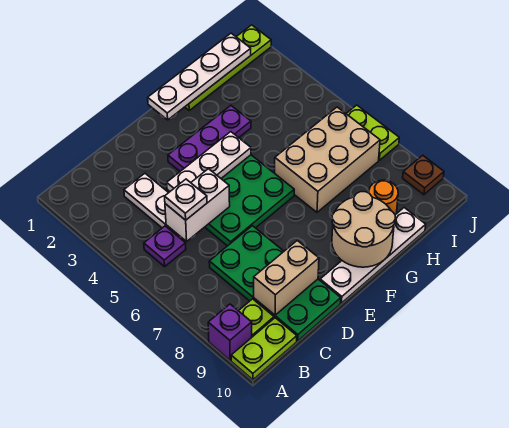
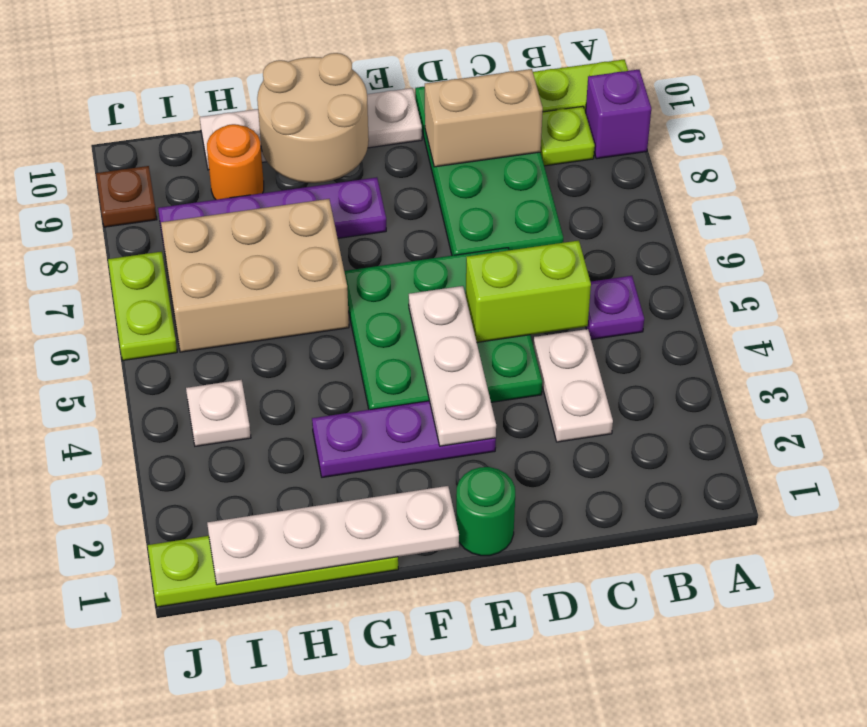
white 1x2 brick [165,169,230,241] -> lime 1x2 brick [466,241,591,342]
white 1x1 plate [165,179,207,220] -> white 1x1 plate moved to [186,380,251,446]
white 1x3 plate [167,132,251,191] -> white 1x3 plate turned to [409,286,496,446]
none -> green 1x1 round brick [456,467,515,556]
none -> purple 1x4 plate [158,177,386,258]

